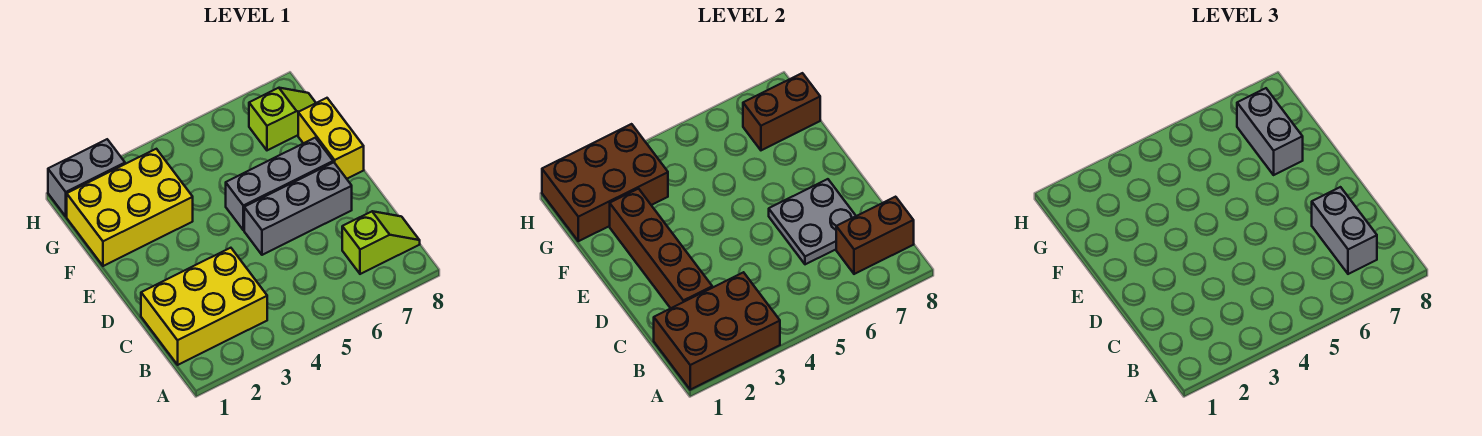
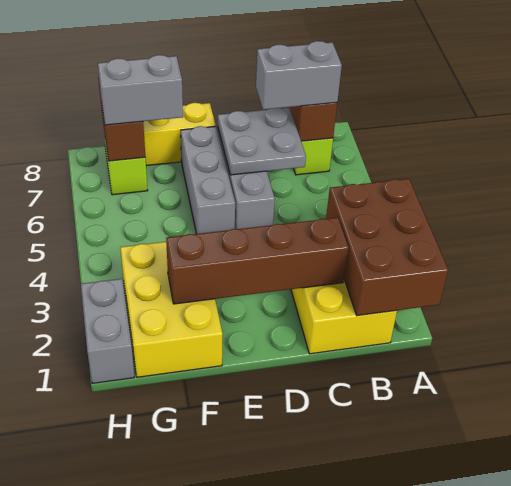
brown 2x3 brick [542,124,668,241] -> none

